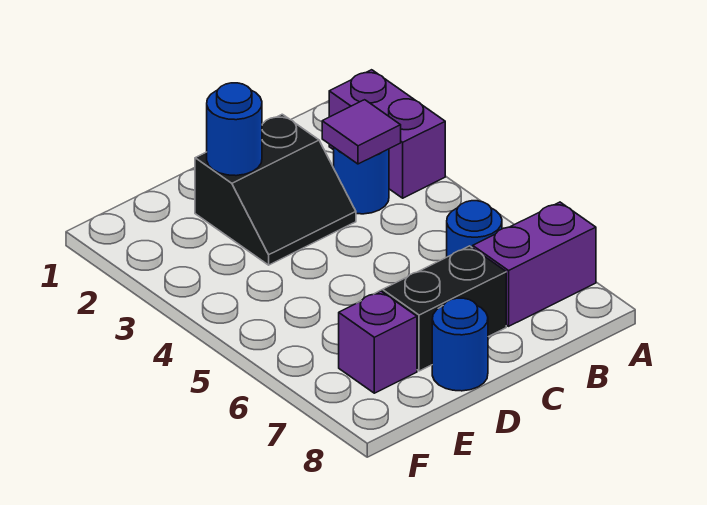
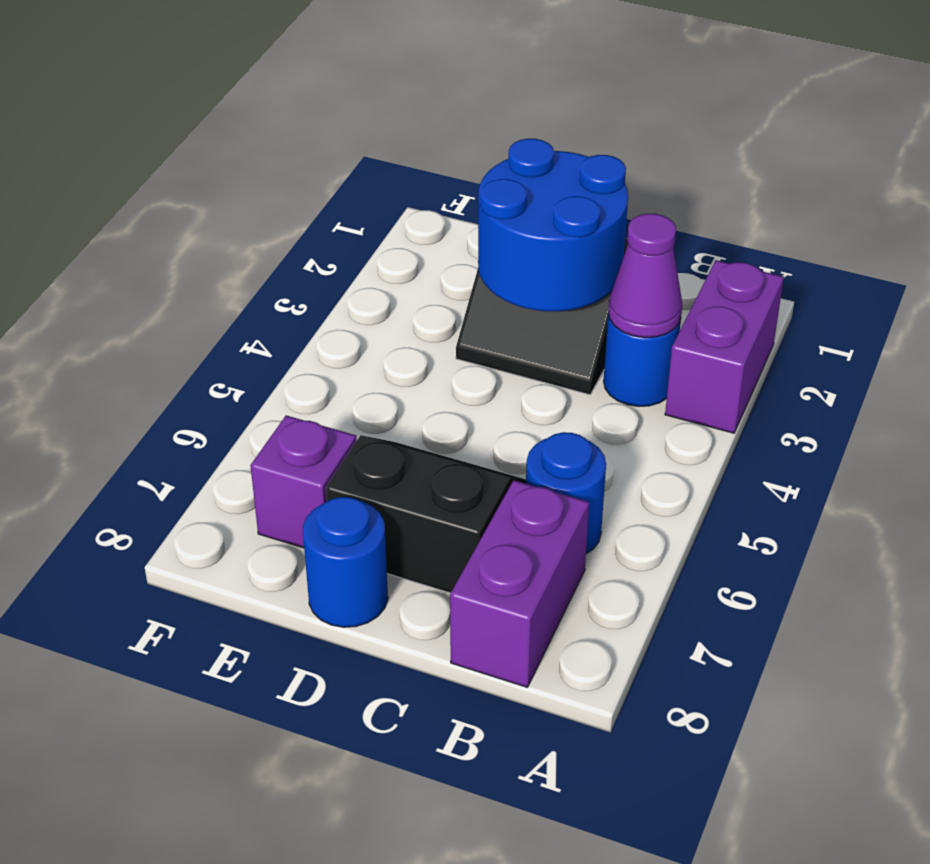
purple 1x2 brick [473,202,596,326] -> purple 1x2 brick turned to [450,480,589,687]
purple 1x1 tile [322,100,401,164] -> purple 1x1 cone [608,214,682,338]
blue 1x1 round brick [207,83,262,176] -> blue 2x2 round brick [478,139,628,311]

